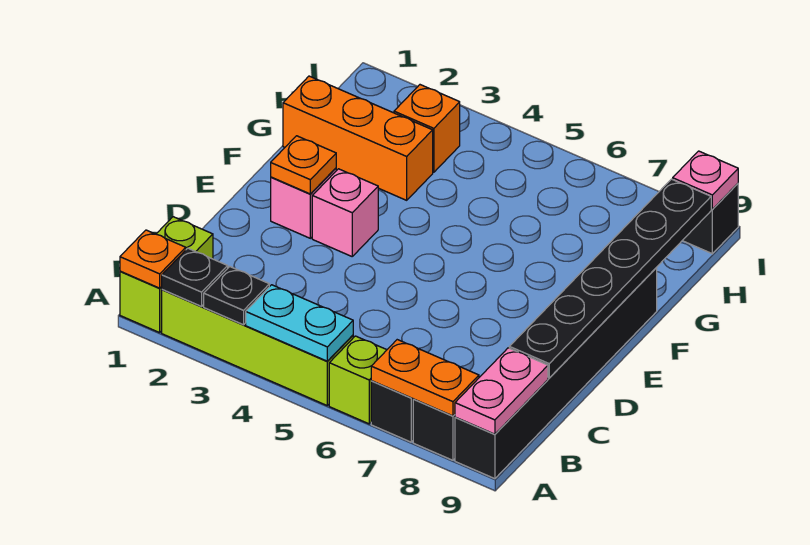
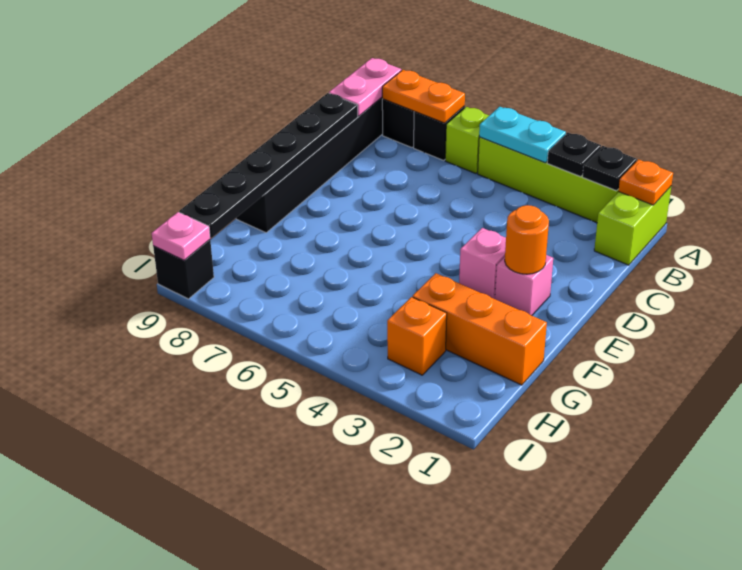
orange 1x1 plate [271,136,336,194] -> orange 1x1 round brick [505,205,549,274]

